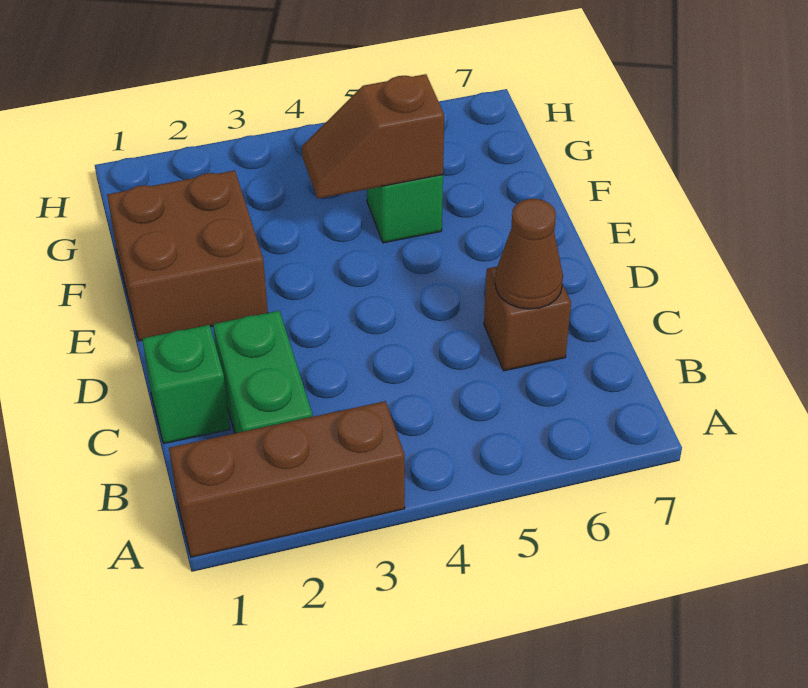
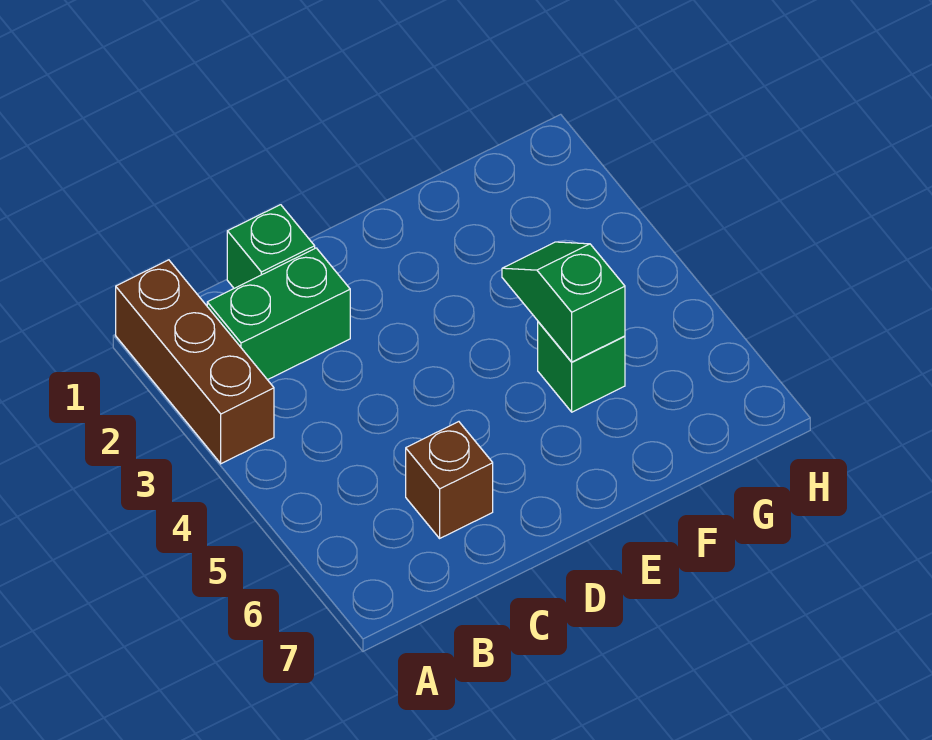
brown 1x1 cone [495,199,563,309] -> none
brown 2x2 brick [107,170,268,341] -> none
brown 1x2 slope [302,74,444,199] -> green 1x2 slope [502,242,625,362]

